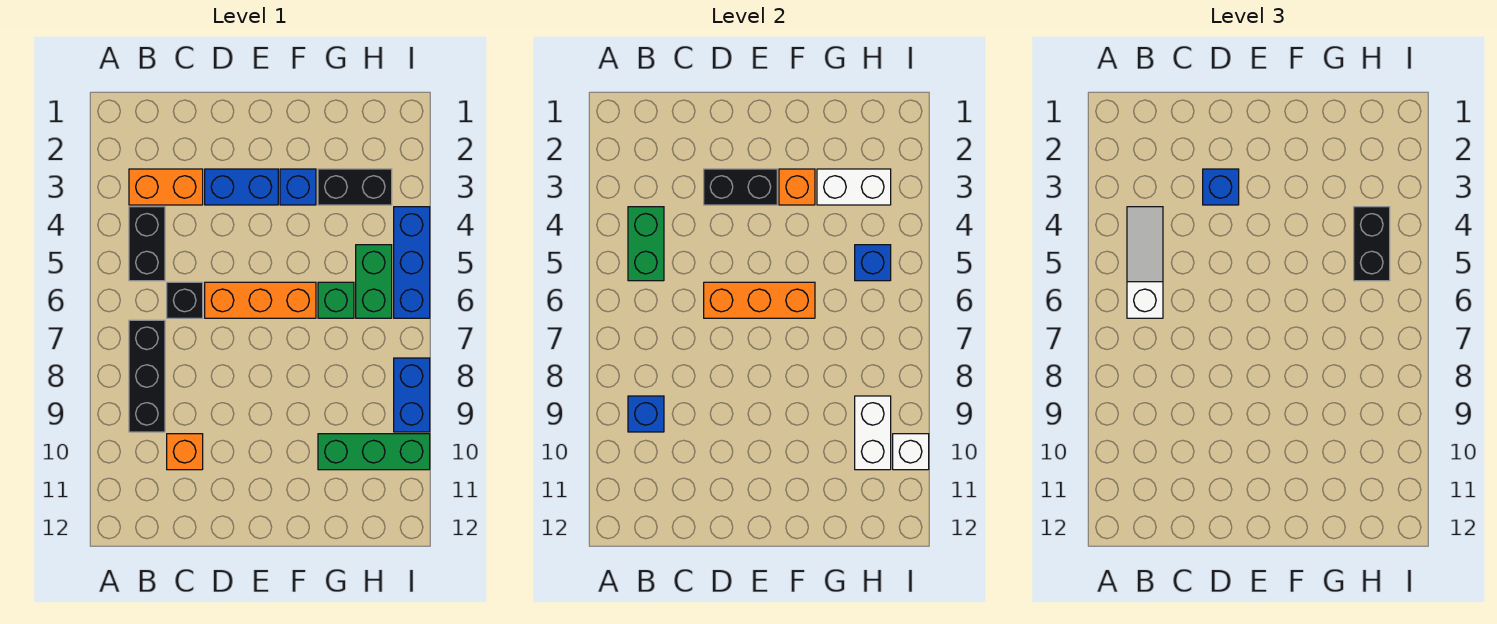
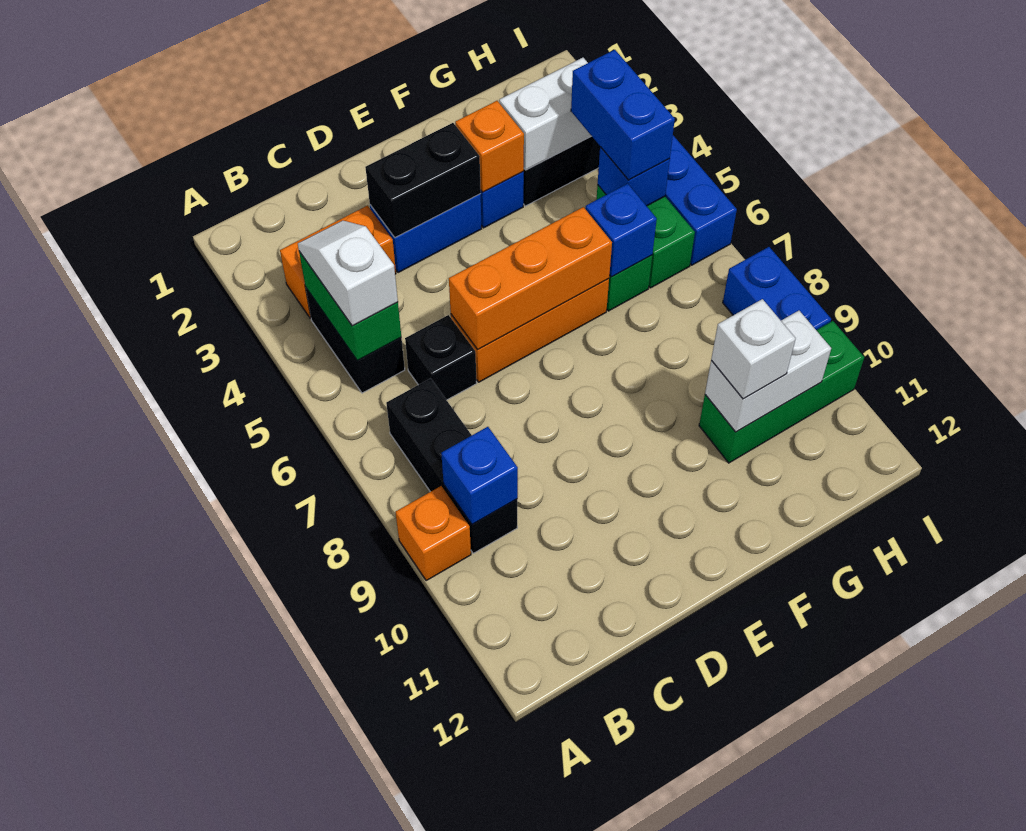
white 1x3 slope [1127,207,1163,318] -> white 1x2 slope [298,221,398,326]
orange 1x1 brick [167,434,203,470] -> orange 1x1 brick moved to [395,486,471,581]
blue 1x1 brick [1203,169,1239,205] -> blue 1x1 brick moved to [585,184,657,277]
black 1x2 brick [1354,207,1390,281] -> blue 1x2 brick [571,50,675,180]
white 1x2 brick [855,396,891,470] -> white 1x2 brick turned to [705,311,831,432]
white 1x1 brick [893,434,929,470] -> white 1x1 brick moved to [711,299,796,399]

